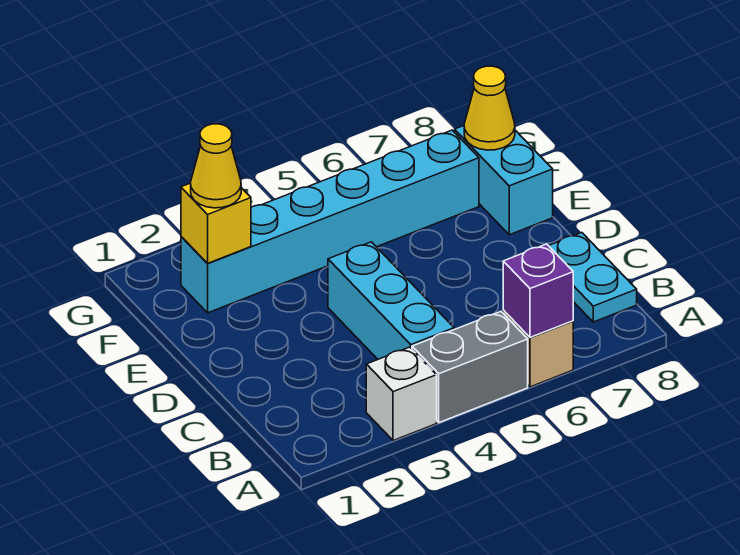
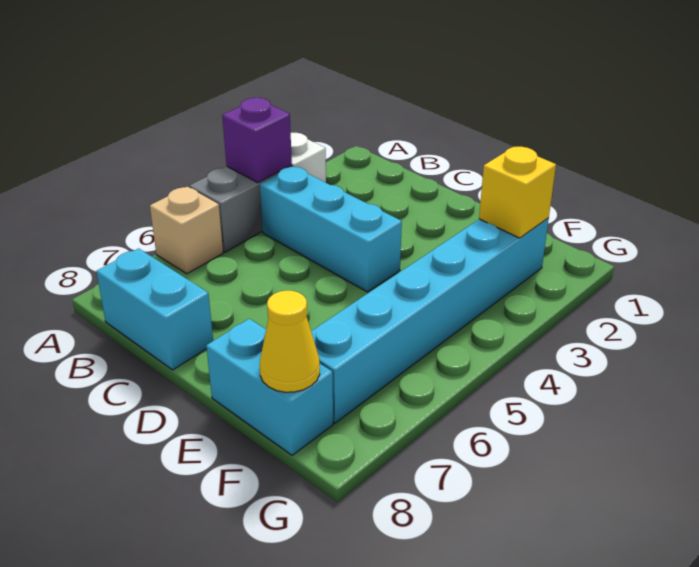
purple 1x1 brick [503,244,573,337] -> purple 1x1 brick moved to [222,98,292,183]
cyan 1x2 plate [549,233,637,322] -> cyan 1x2 brick [96,248,213,370]
yellow 1x1 cone [191,124,241,208] -> none

